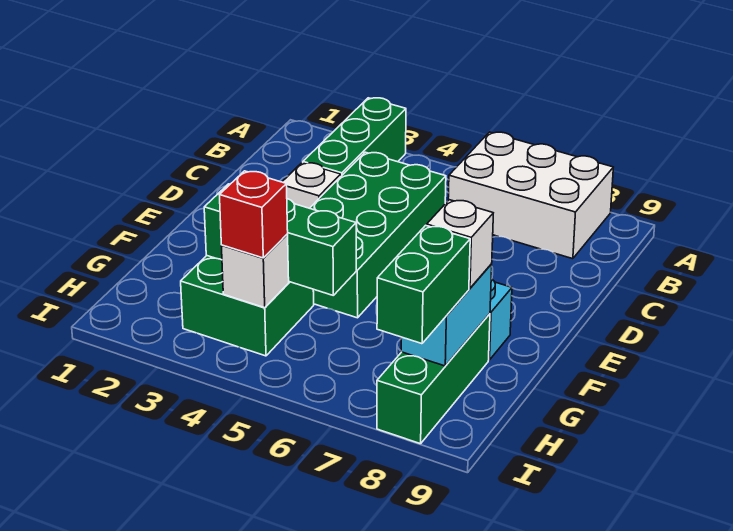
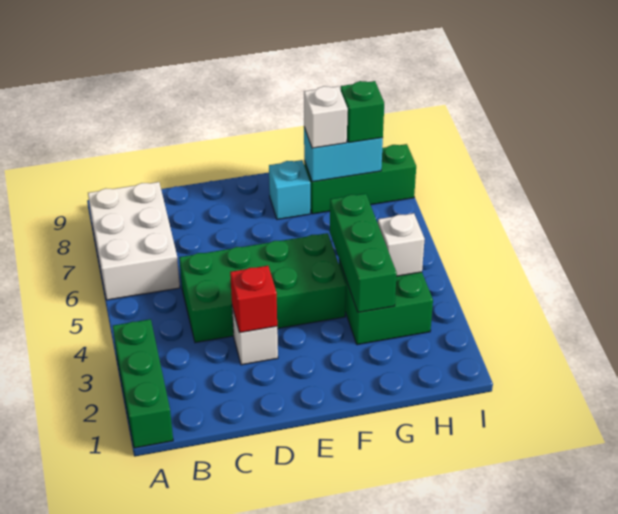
green 1x3 brick [303,98,406,176] -> green 1x3 brick turned to [113,319,173,448]
red 1x1 brick [220,171,288,258] -> red 1x1 brick moved to [230,266,277,333]
green 1x2 brick [377,225,470,344] -> green 1x1 brick [341,81,384,143]

